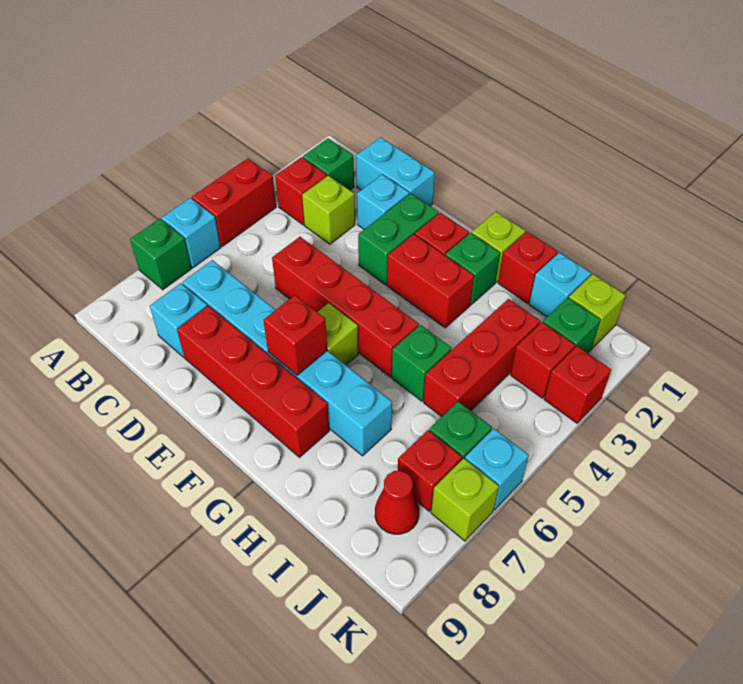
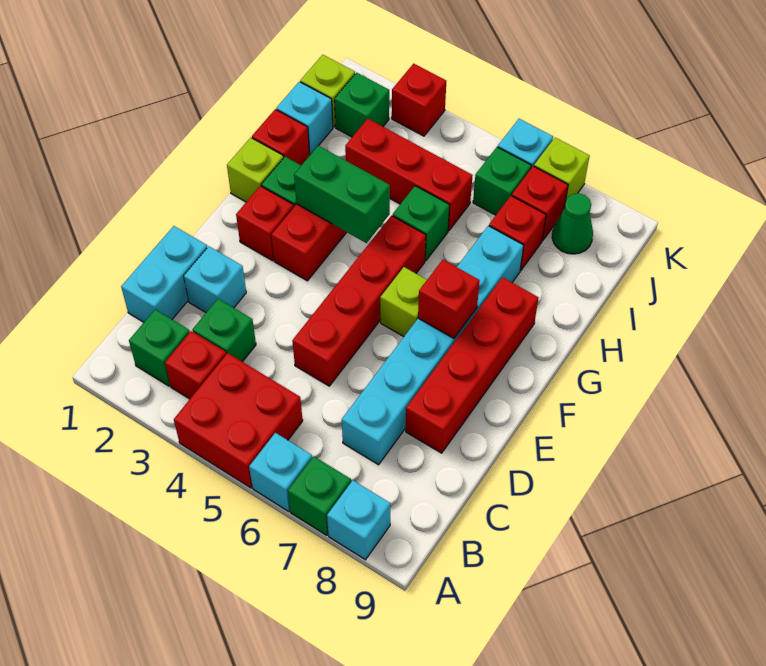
red 1x2 brick [192,158,276,246] -> red 2x2 brick [174,353,303,488]
lime 1x1 brick [302,176,355,244] -> green 1x1 brick [192,299,256,362]
cyan 1x1 brick [150,283,207,357] -> cyan 1x1 brick moved to [327,480,390,560]
green 1x2 brick [358,193,439,284] -> green 1x2 brick moved to [294,146,390,243]
red 1x1 brick [511,322,575,398] -> red 1x1 brick moved to [489,196,546,271]
red 1x1 cone [375,471,419,534] -> green 1x1 cone [552,193,593,254]

